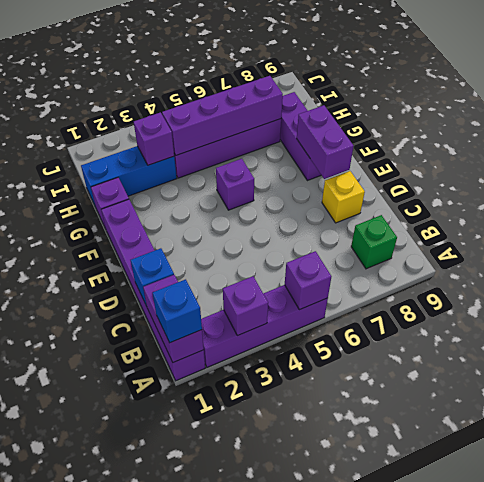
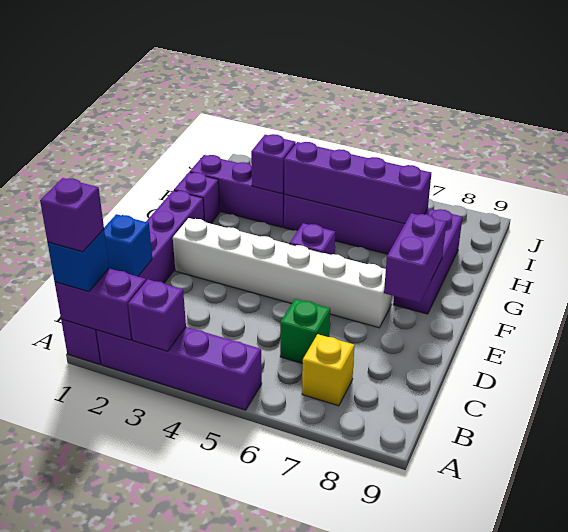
purple 1x2 brick [143,275,204,362] -> purple 1x2 brick turned to [55,269,146,340]
purple 1x1 brick [285,251,331,310] -> purple 1x1 brick moved to [40,178,104,252]
green 1x1 brick [351,215,397,269] -> green 1x1 brick moved to [280,299,330,364]
yellow 1x1 brick [322,171,365,223] -> yellow 1x1 brick moved to [302,334,354,406]
none -> white 1x6 brick [173,218,392,328]
blue 1x3 brick [81,146,177,205] -> purple 1x3 brick [190,155,285,227]

